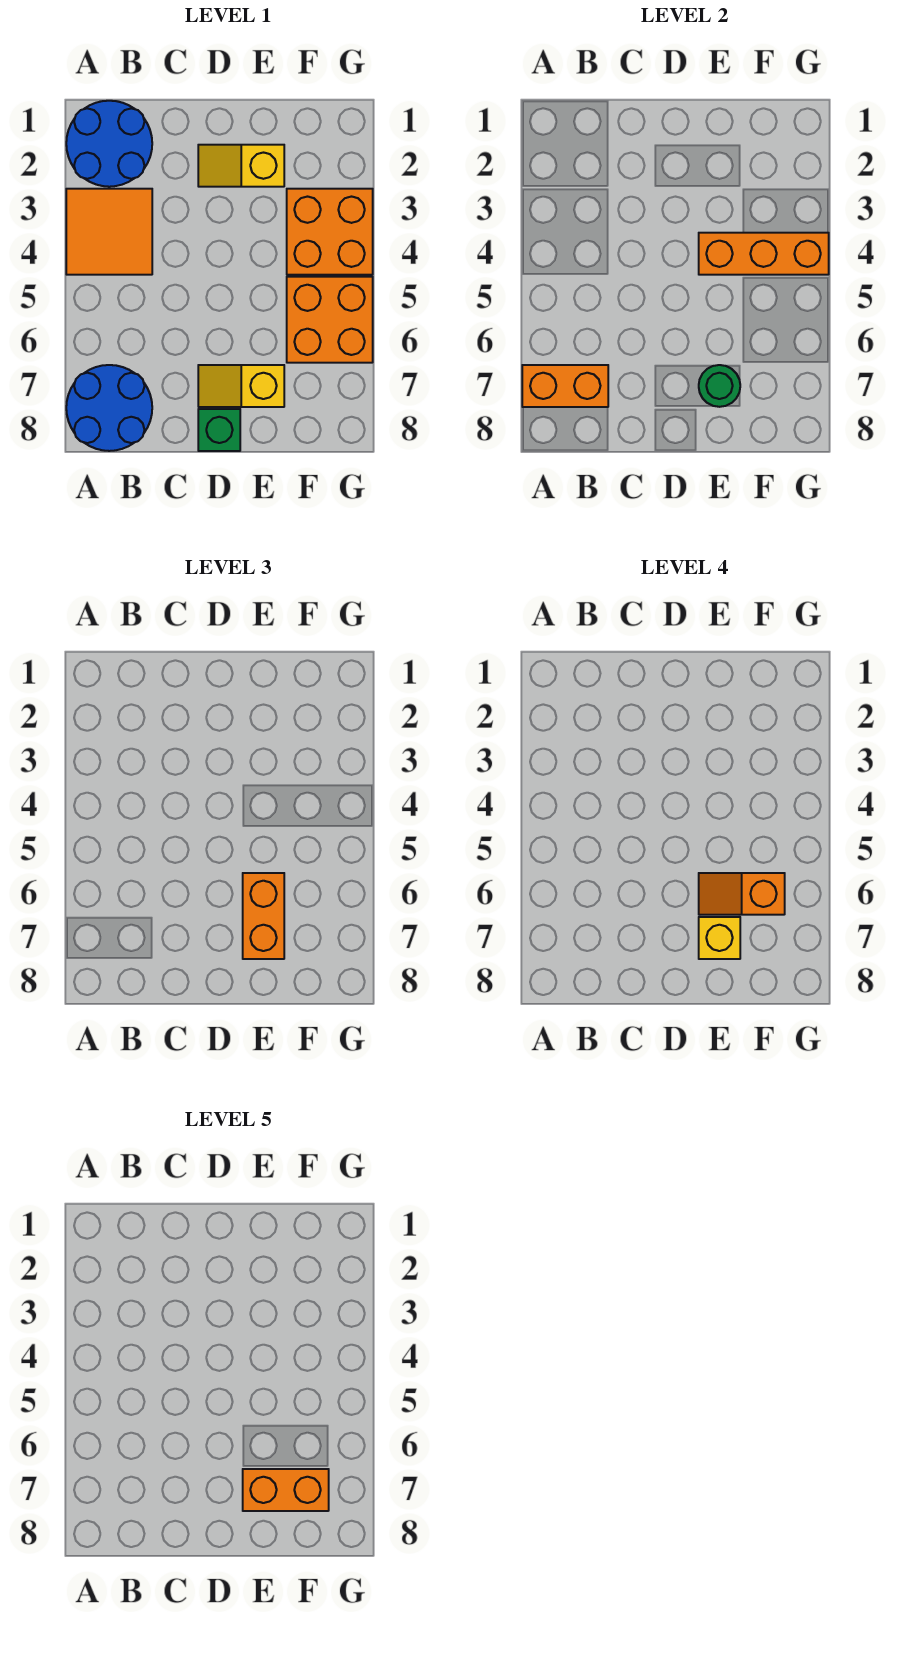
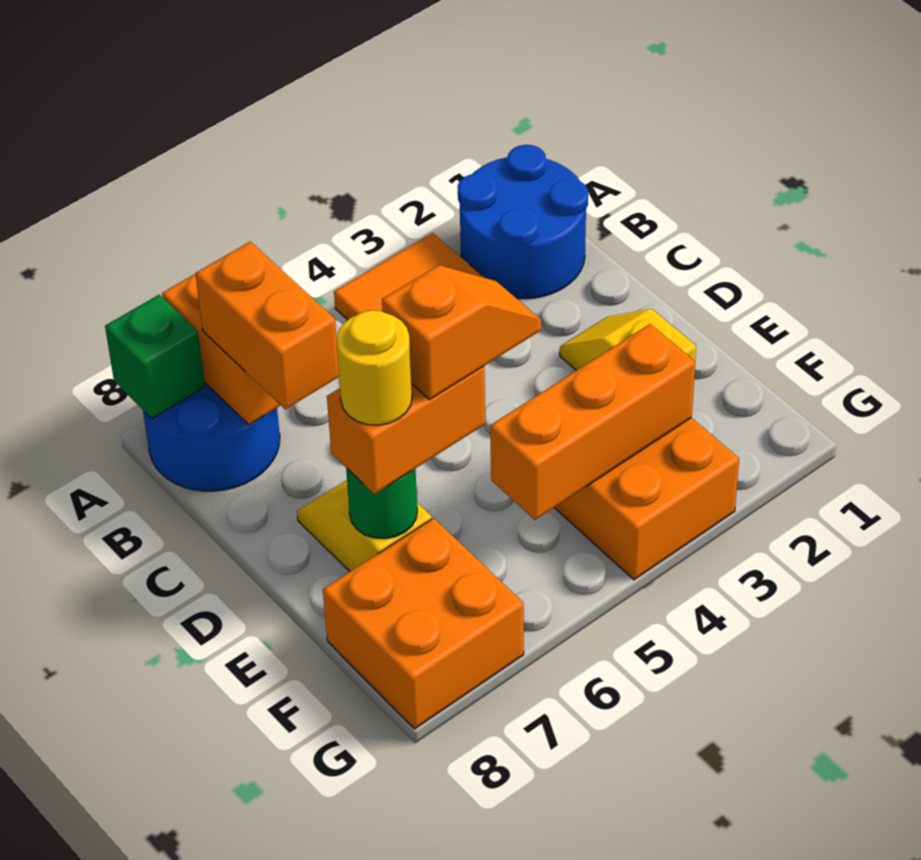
green 1x1 brick [198,409,240,451] -> green 1x1 brick moved to [105,295,205,419]
orange 1x3 brick [699,233,829,275] -> orange 1x3 brick turned to [490,324,695,520]
orange 1x2 slope [699,873,785,915] -> orange 1x2 slope turned to [382,265,541,400]
yellow 1x1 brick [699,917,740,959] -> yellow 1x1 round brick [337,310,412,425]
orange 1x2 brick [243,1469,329,1511] -> orange 1x2 brick moved to [195,242,339,409]
orange 2x2 brick [287,277,373,363] -> orange 2x2 brick moved to [323,518,524,729]

